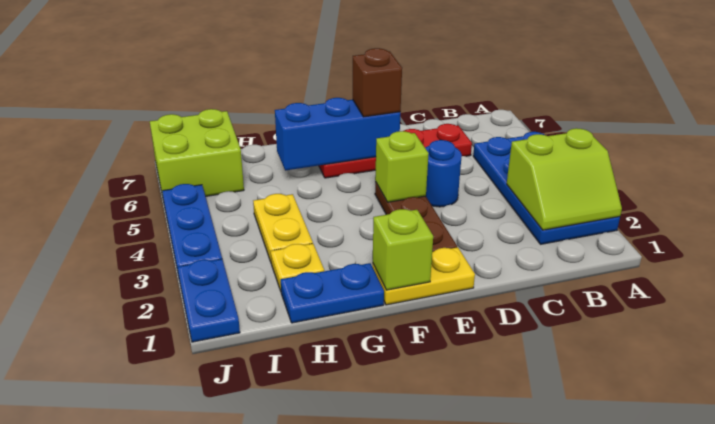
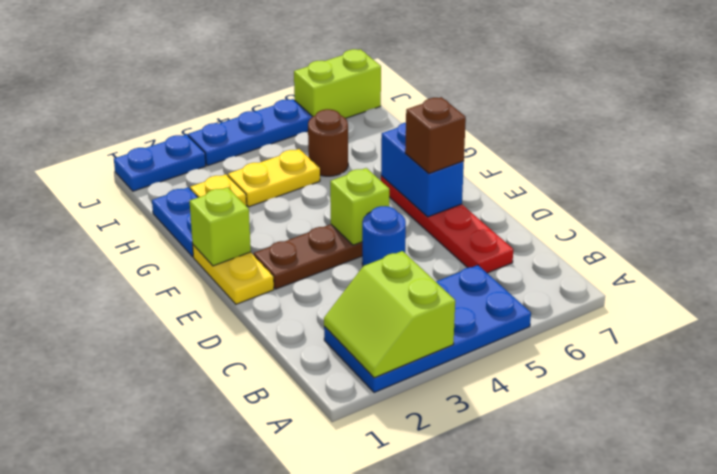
blue 1x3 brick [275,98,400,171] -> blue 1x2 brick [381,123,464,217]
none -> brown 1x1 round brick [308,109,348,176]
lime 2x2 brick [150,109,244,196] -> lime 1x2 brick [294,49,381,118]

